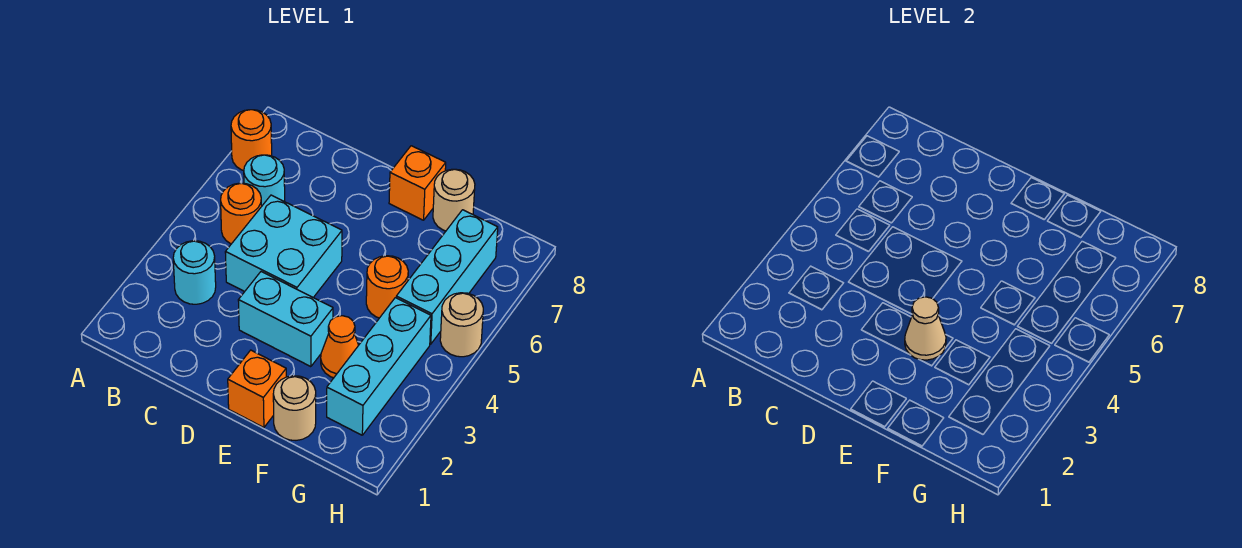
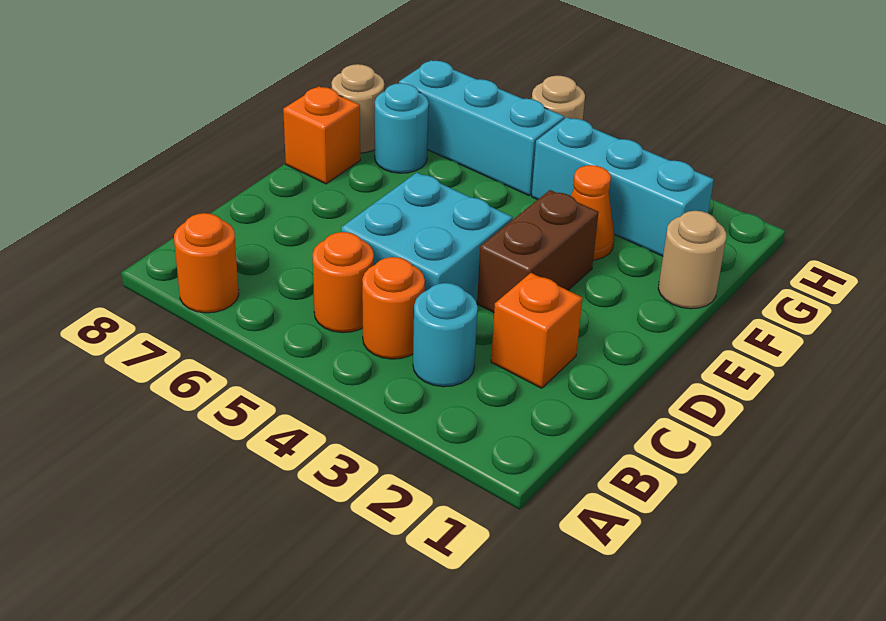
cyan 1x1 round brick [244,155,285,205] -> cyan 1x1 round brick moved to [375,83,429,173]
cyan 1x2 brick [238,272,333,367] -> brown 1x2 brick [477,190,599,312]
orange 1x1 brick [228,350,286,427] -> orange 1x1 brick moved to [491,273,582,388]
tan 1x1 cone [905,297,946,360] -> none
orange 1x1 round brick [366,256,408,318] -> orange 1x1 round brick moved to [362,257,425,359]

